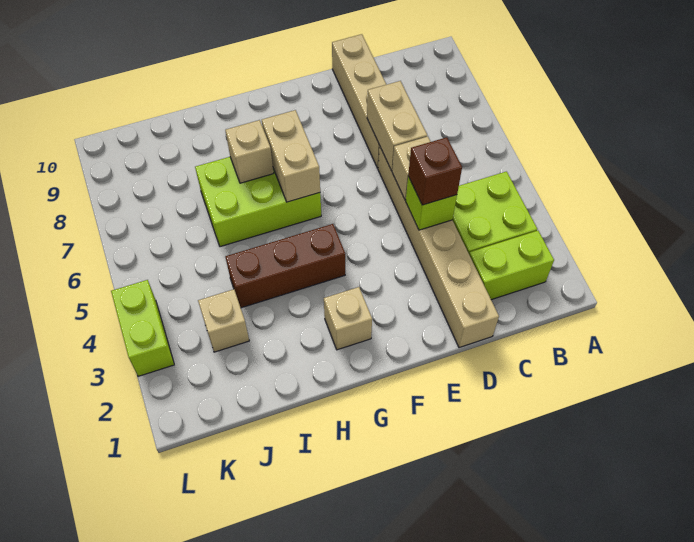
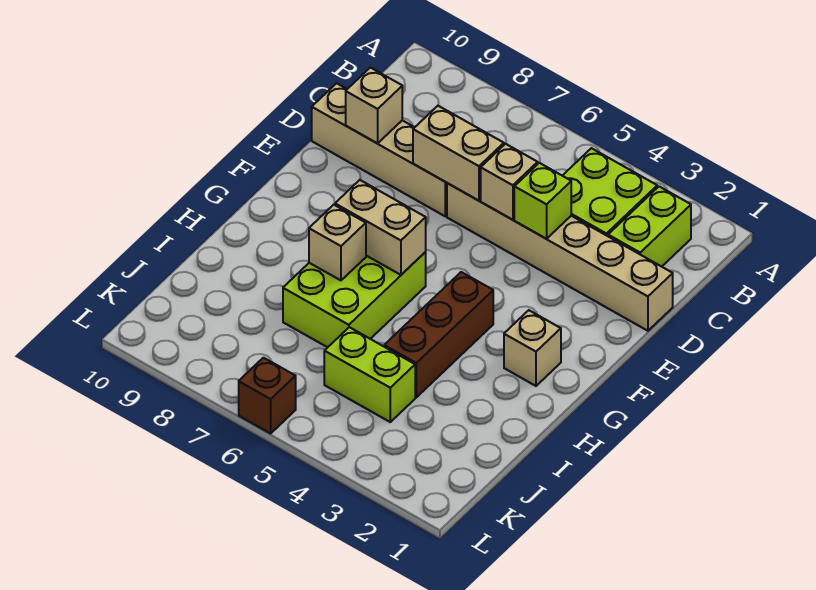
brown 1x1 brick [408,137,462,205] -> brown 1x1 brick moved to [239,358,296,433]
tan 1x1 brick [198,289,249,352] -> tan 1x1 brick moved to [346,67,402,143]
lime 1x2 brick [111,280,174,376] -> lime 1x2 brick moved to [324,327,415,422]

